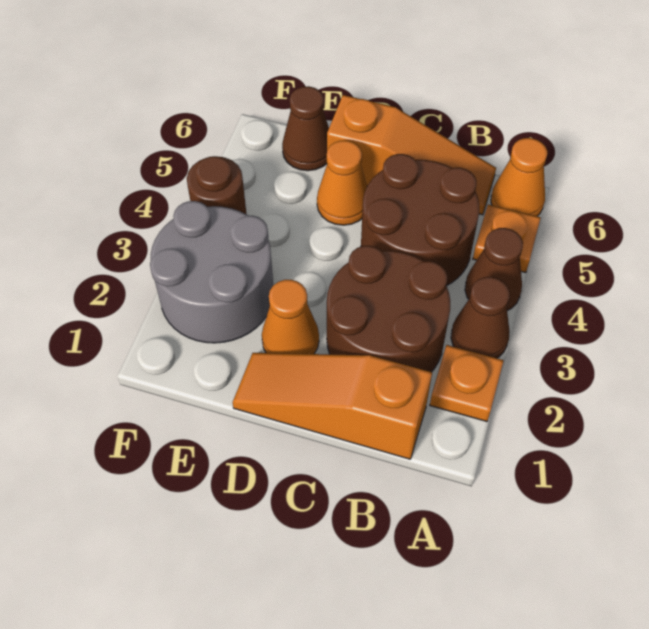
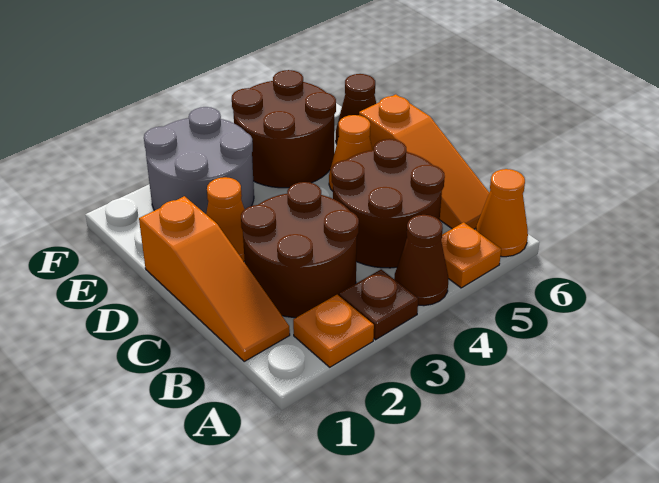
brown 1x1 cone [451,277,510,358] -> brown 1x1 plate [339,269,418,340]
orange 1x3 slope [233,353,432,459] -> orange 1x3 slope turned to [139,196,290,361]
brown 1x1 round brick [187,156,246,214] -> brown 2x2 round brick [232,70,336,188]

